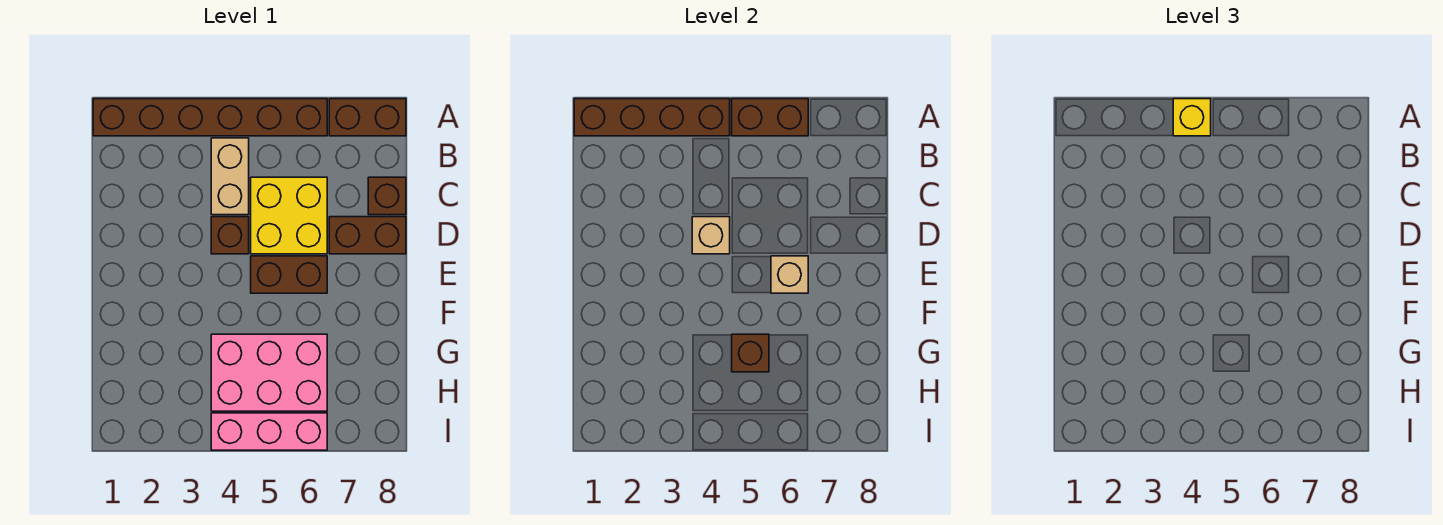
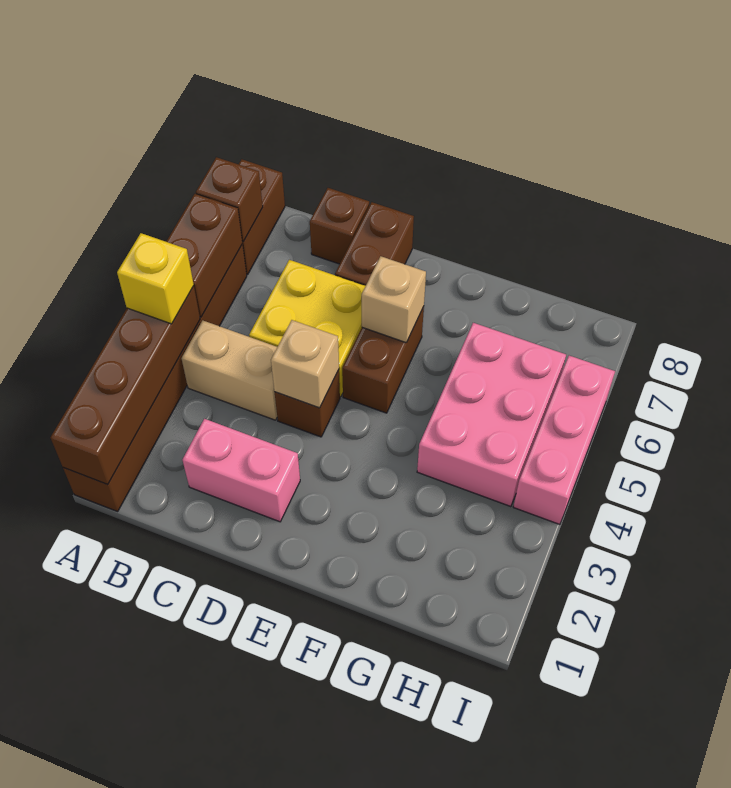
none -> pink 1x2 brick [182,419,300,522]
brown 1x1 brick [732,334,769,372] -> brown 1x1 brick moved to [196,157,263,241]

